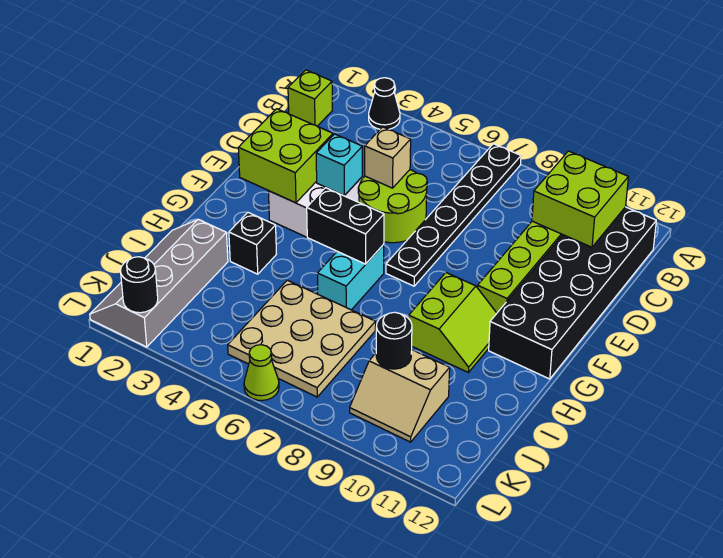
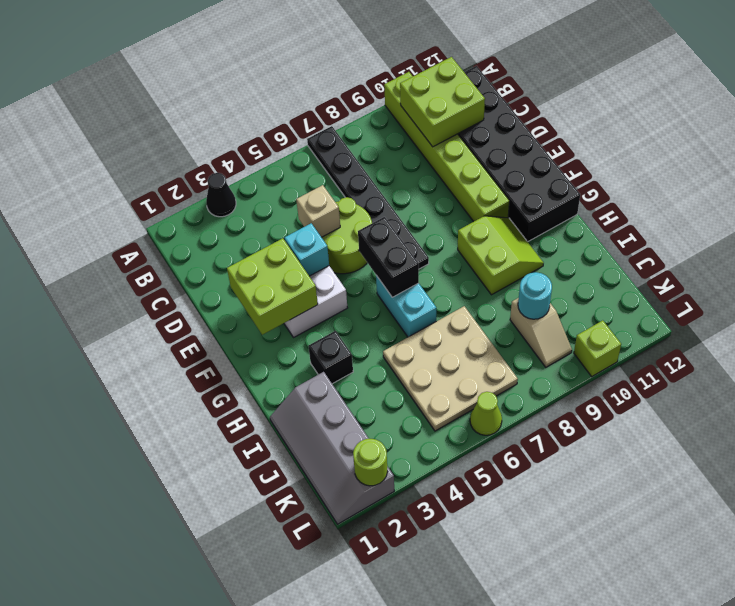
lime 1x1 brick [288,70,332,126] -> lime 1x1 brick moved to [574,320,621,376]
black 1x2 brick [307,188,384,264] -> black 1x2 brick turned to [358,217,419,297]
tan 2x2 slope [350,350,450,442] -> tan 1x2 slope [510,298,572,367]
black 1x1 round brick [376,312,412,369] -> cyan 1x1 round brick [518,272,552,319]
black 1x1 round brick [121,257,158,313] -> lime 1x1 round brick [353,439,388,486]

